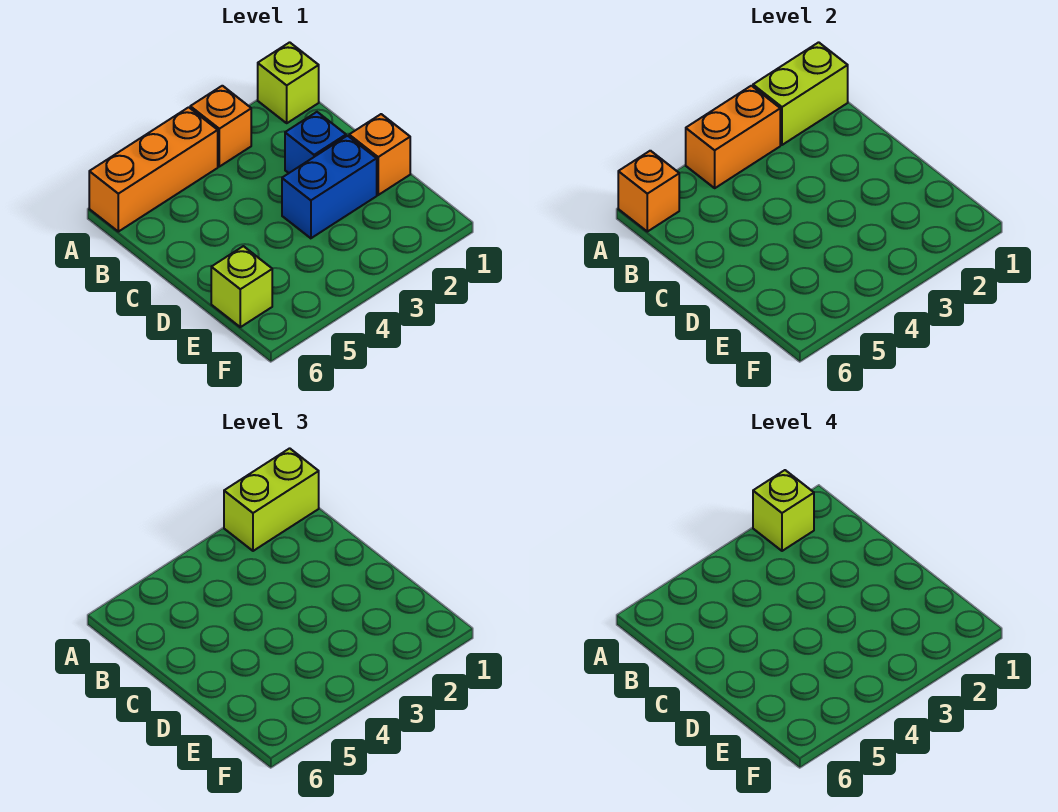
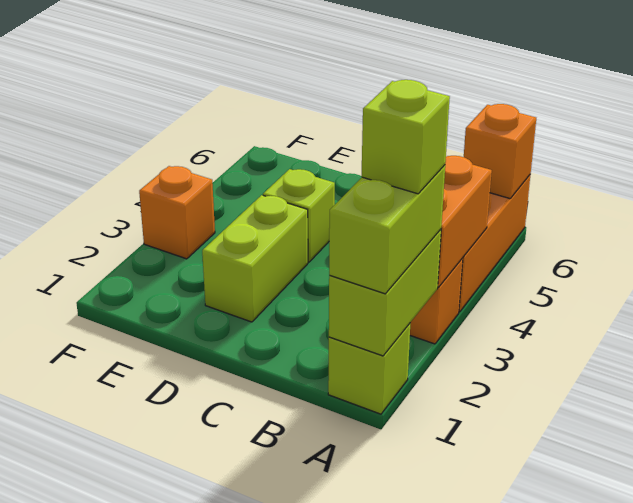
blue 1x1 brick [285,112,346,173] -> none
orange 1x1 brick [349,114,410,195] -> orange 1x1 brick moved to [139,166,215,259]
blue 1x2 brick [282,136,377,238] -> lime 1x2 brick [202,195,308,322]
lime 1x1 brick [211,246,272,327] -> lime 1x1 brick moved to [263,169,335,262]

